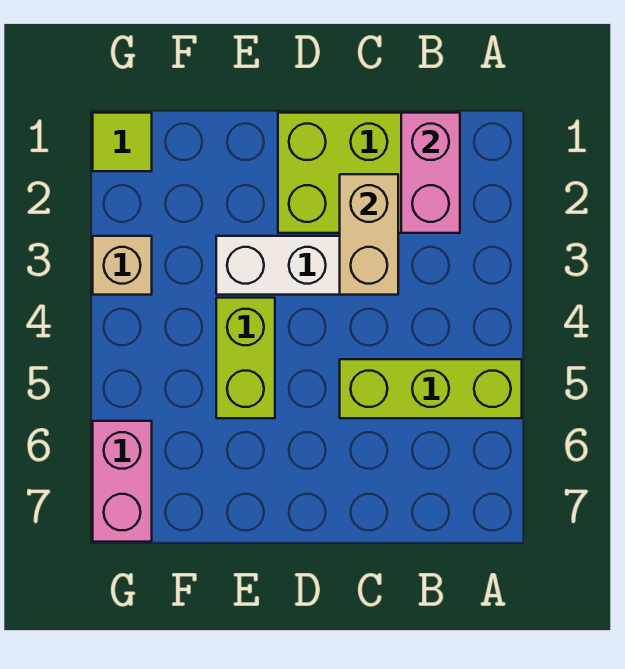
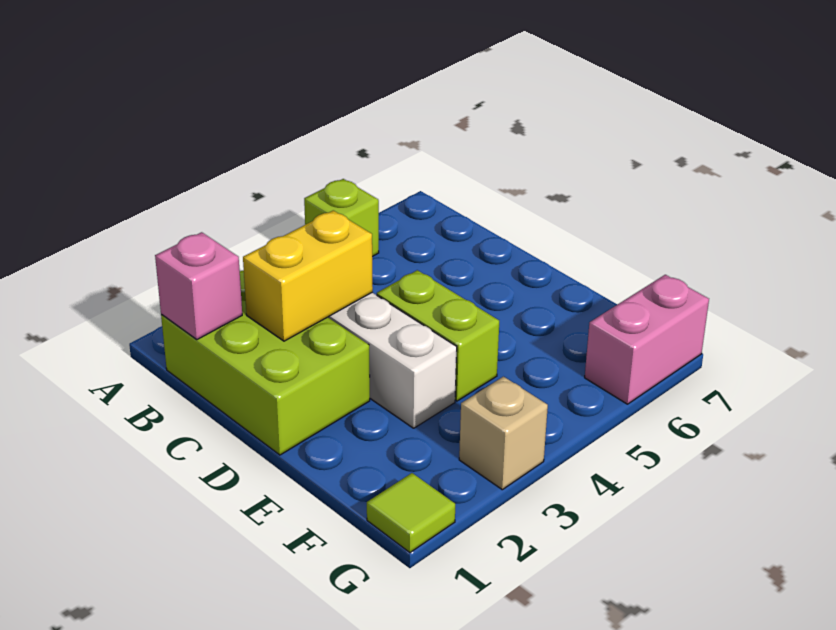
lime 1x3 brick [340,359,522,418] -> lime 1x1 brick [304,179,379,257]
pink 1x2 brick [401,113,460,233] -> pink 1x1 brick [155,232,242,340]
tan 1x2 brick [340,174,398,295] -> yellow 1x2 brick [243,210,373,341]
lime 1x2 brick [216,298,275,418] -> lime 1x2 brick turned to [377,270,499,401]

